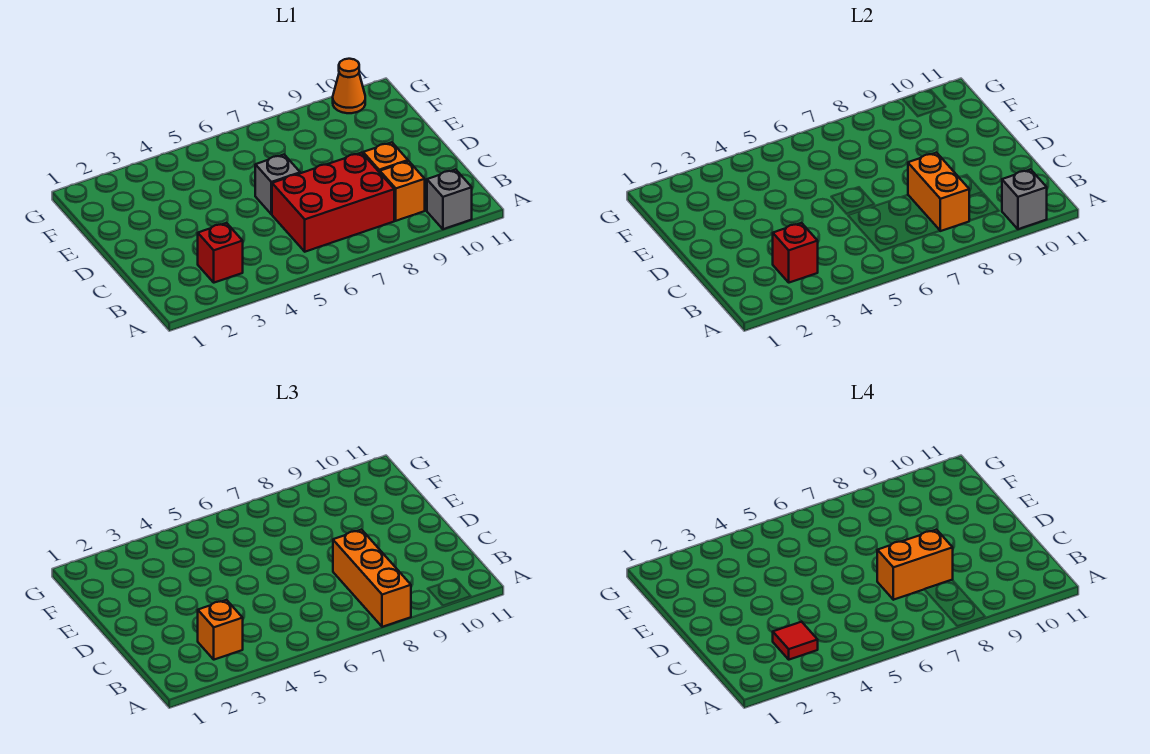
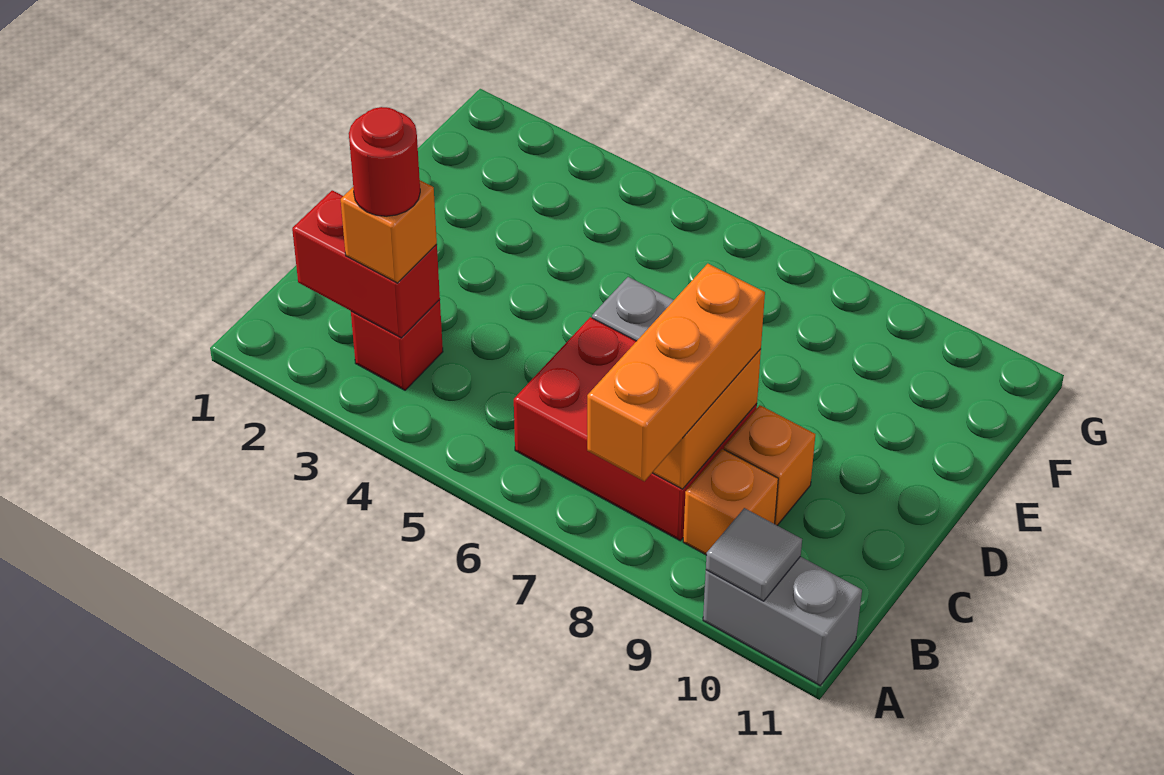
grey 1x1 brick [427,169,472,229] -> grey 1x2 brick [703,557,862,686]
grey 1x1 brick [1002,169,1047,229] -> grey 1x1 tile [706,508,802,601]
red 1x1 brick [773,223,818,283] -> red 1x2 brick [292,190,440,338]
red 1x1 tile [773,622,818,660] -> red 1x1 round brick [349,107,420,216]
orange 1x2 brick [877,530,953,600] -> none
orange 1x1 cone [333,59,365,113] -> none

